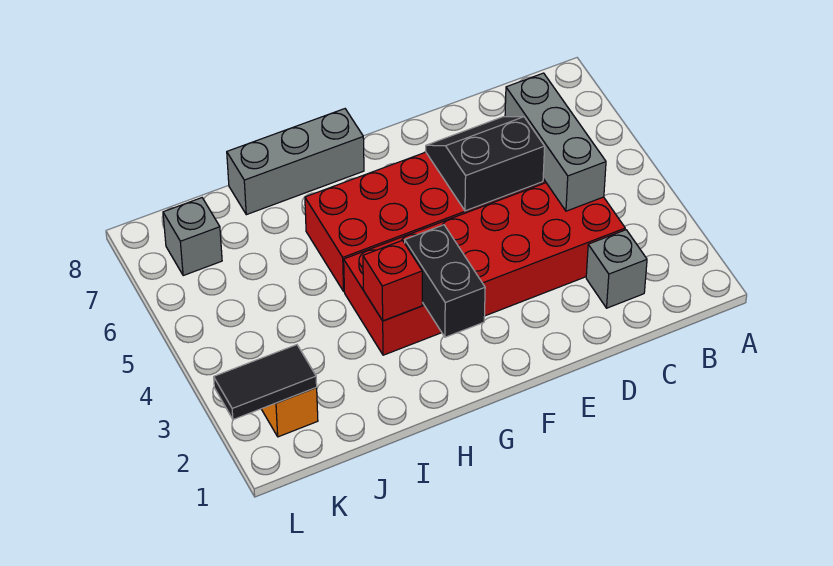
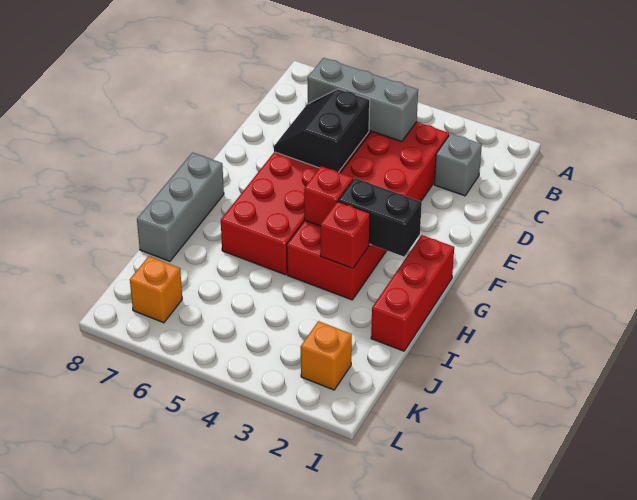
none -> red 1x3 brick [371,235,454,351]
none -> red 1x1 brick [304,166,353,226]
black 1x2 tile [214,345,317,420] -> none
grey 1x1 brick [163,198,222,276] -> orange 1x1 brick [130,256,182,323]

